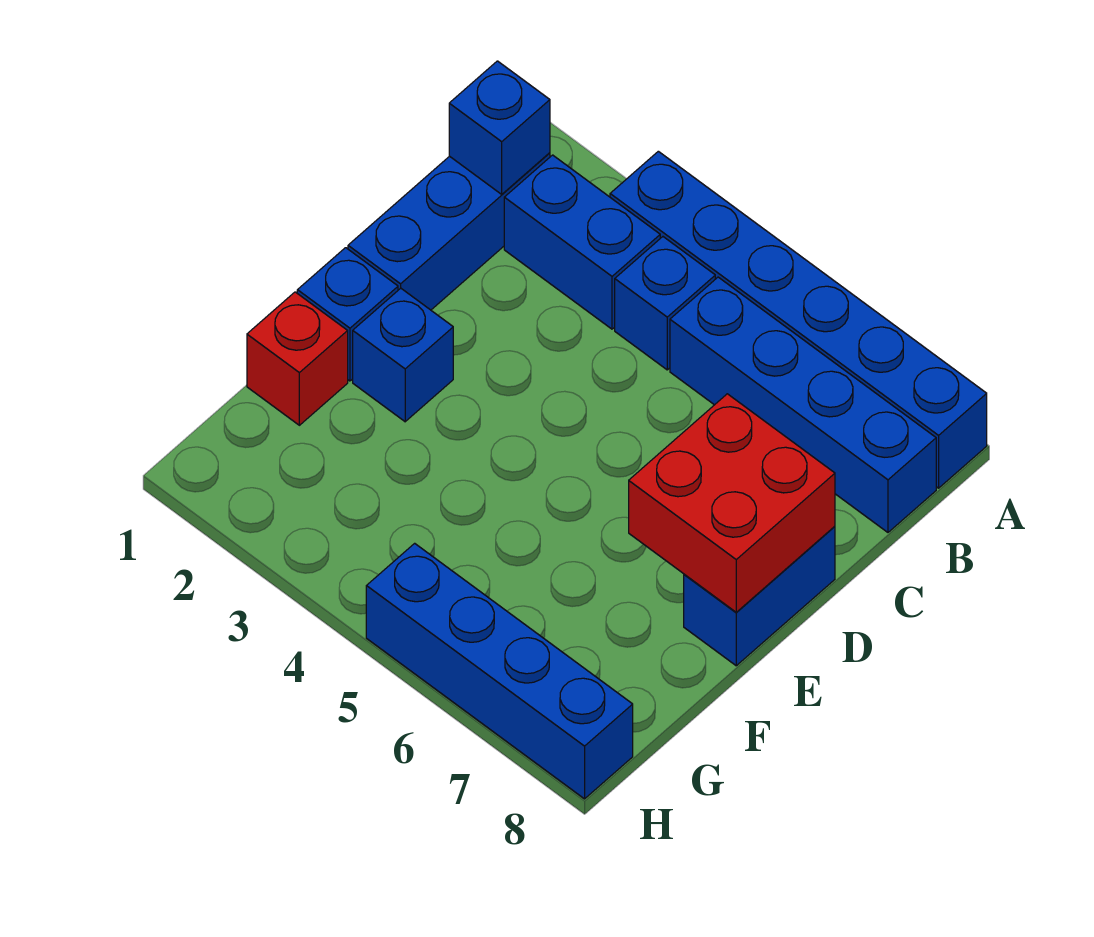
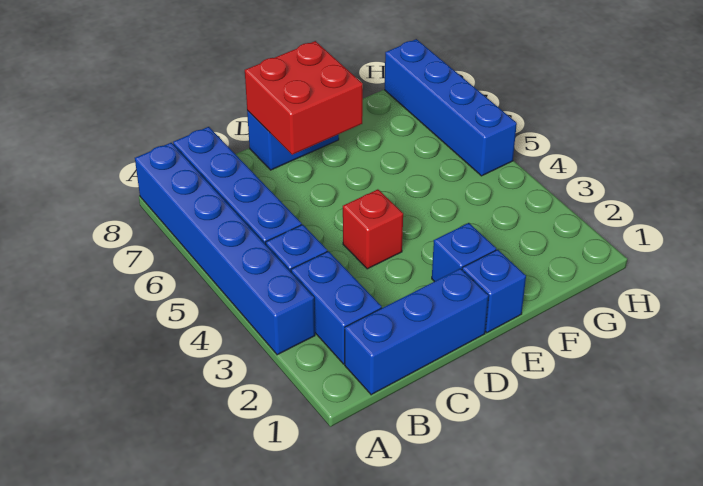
blue 1x1 brick [449,61,550,194] -> none
red 1x1 brick [247,292,348,425] -> red 1x1 brick moved to [343,189,403,269]

